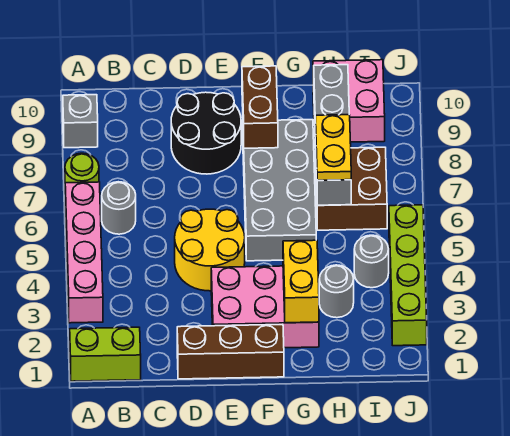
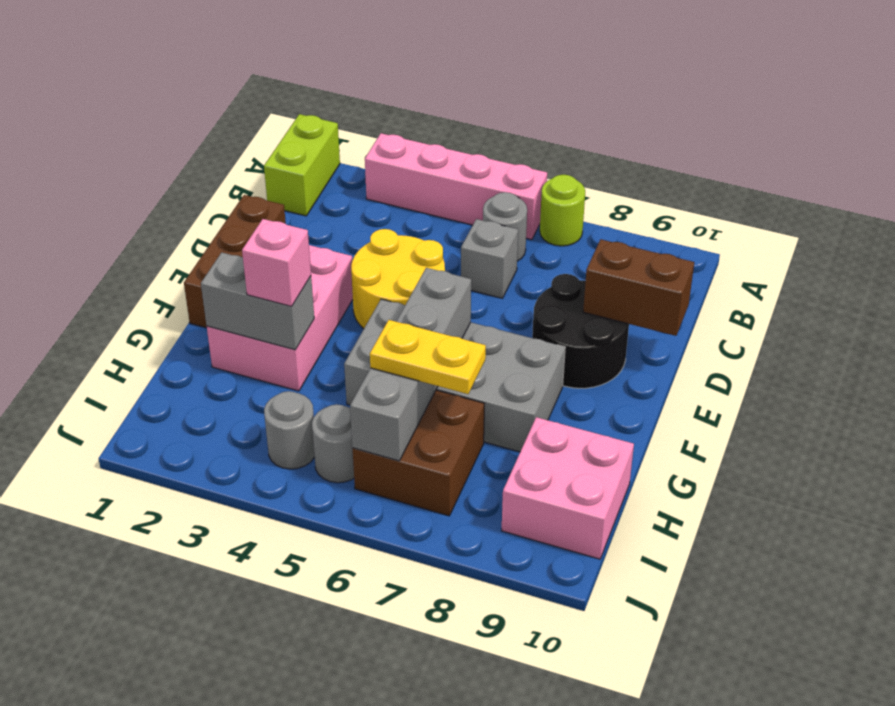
grey 1x1 brick [63,95,98,148] -> grey 1x1 brick moved to [461,219,518,298]
brown 1x2 brick [242,66,278,148] -> brown 1x2 brick moved to [583,239,694,336]
yellow 1x2 brick [283,240,319,323] -> grey 1x2 brick [201,252,314,350]
none -> pink 1x1 brick [242,219,311,306]
grey 1x1 round brick [319,265,354,318] -> grey 1x1 round brick moved to [312,404,354,483]
grey 1x4 brick [314,65,351,205] -> grey 1x4 brick turned to [350,268,471,461]
lime 1x4 brick [389,205,427,346] -> none

